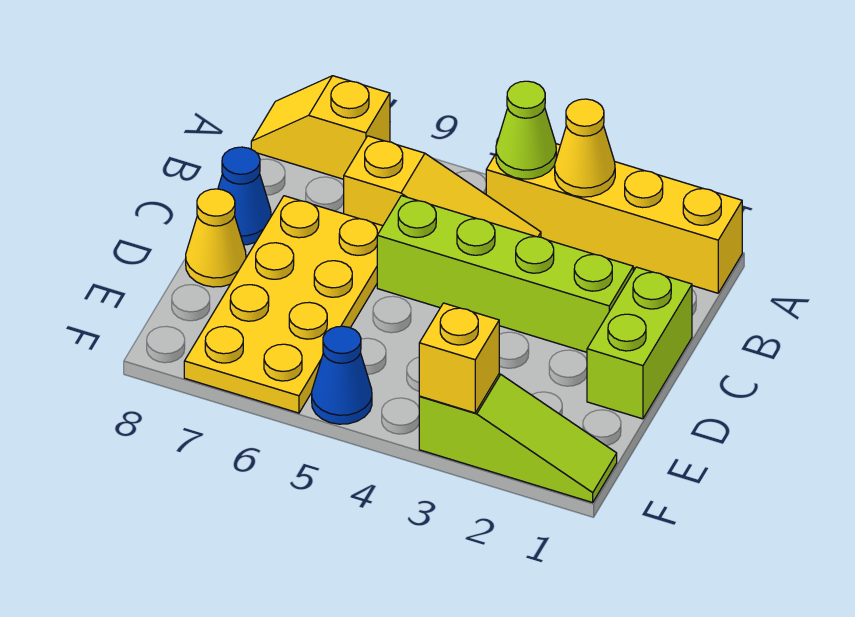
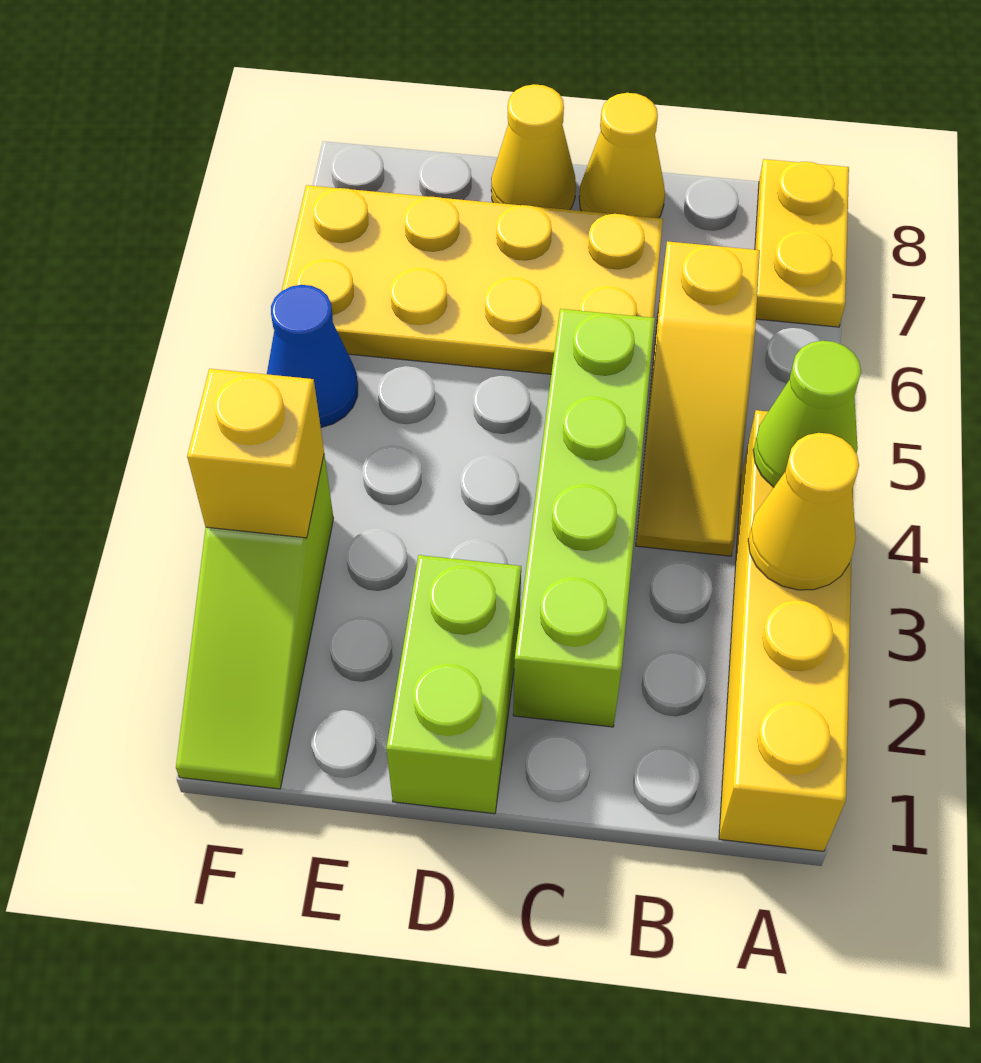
yellow 1x2 slope [251,76,390,179] -> yellow 1x2 plate [755,159,849,327]
lime 1x2 brick [587,267,692,419] -> lime 1x2 brick turned to [386,555,521,814]
blue 1x1 cone [218,147,271,245] -> yellow 1x1 cone [579,93,665,218]

